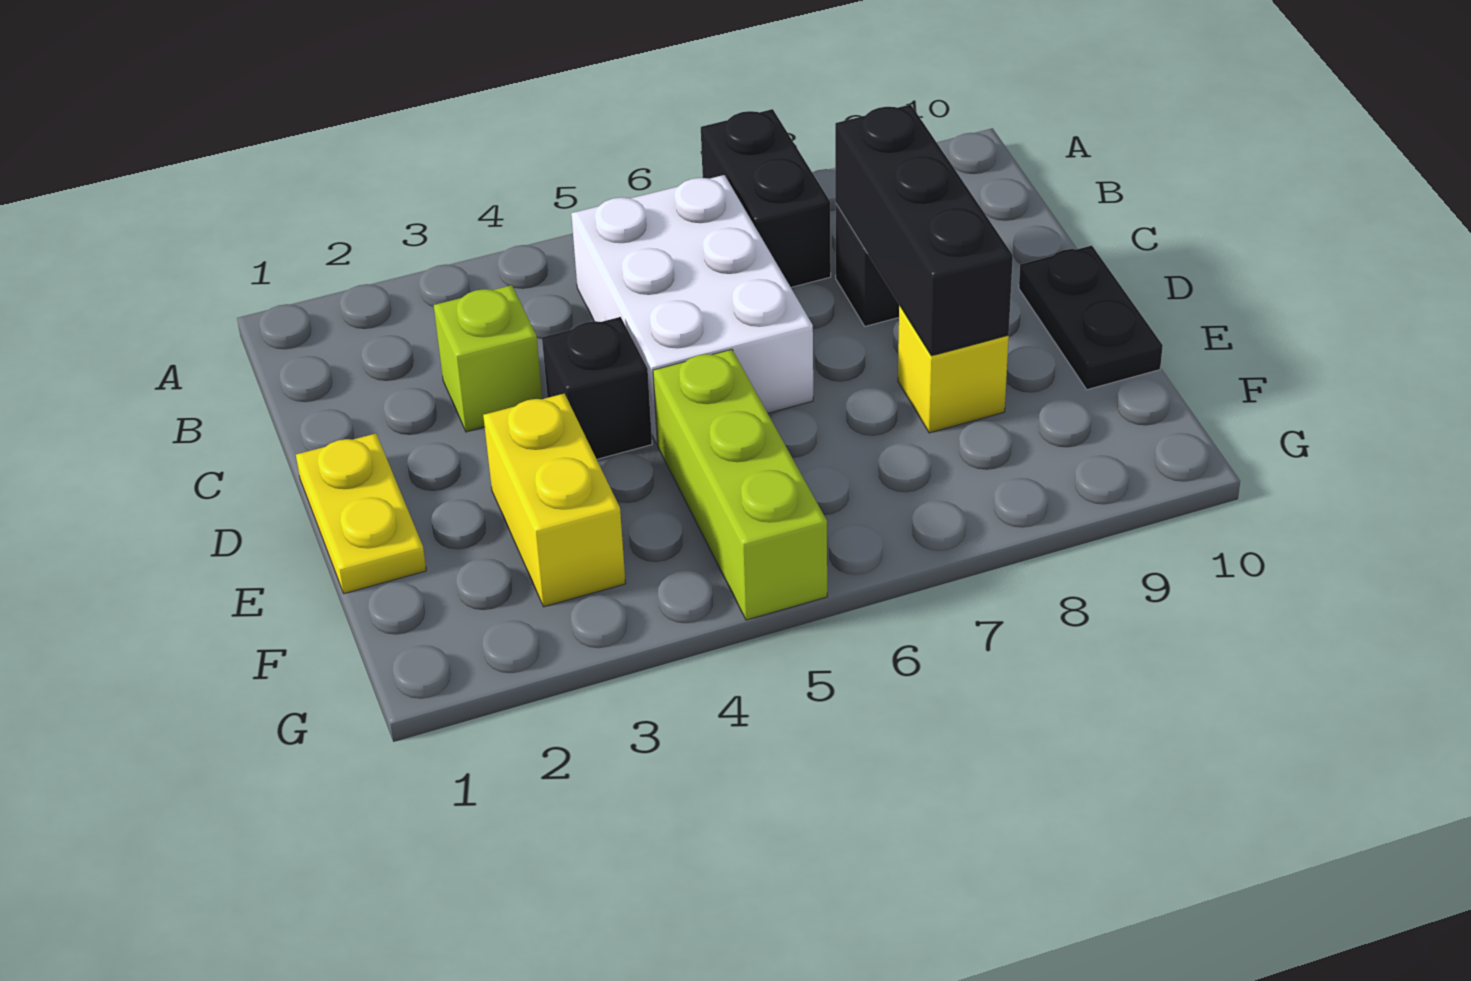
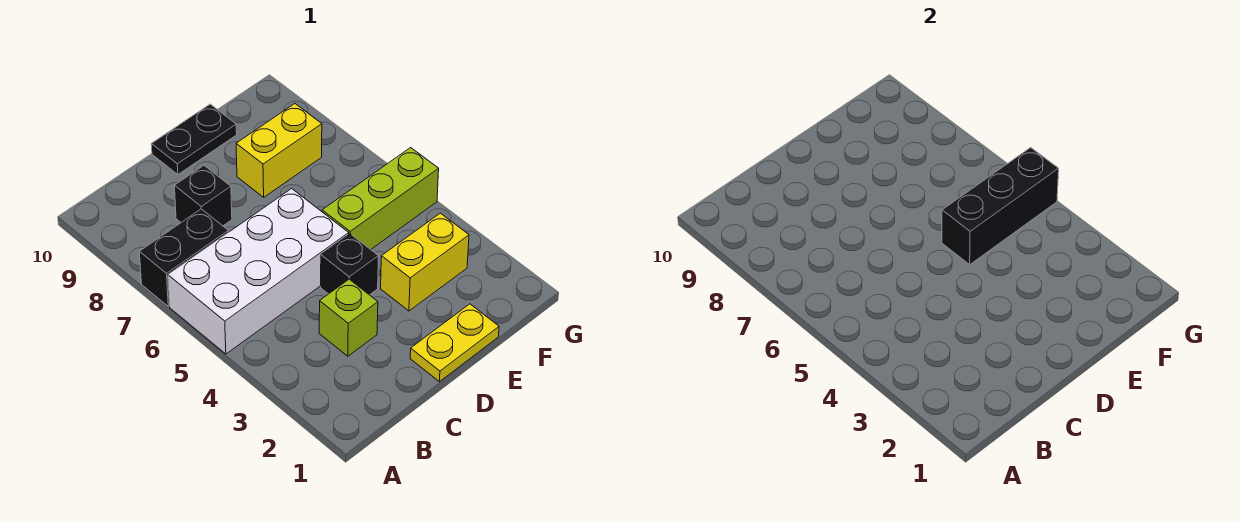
white 2x3 brick [571,175,813,443] -> white 2x4 brick [168,189,349,354]
black 1x3 brick [835,104,1013,356] -> black 1x3 brick moved to [942,148,1059,264]
yellow 1x1 brick [898,305,1009,433] -> yellow 1x2 brick [236,104,322,197]

